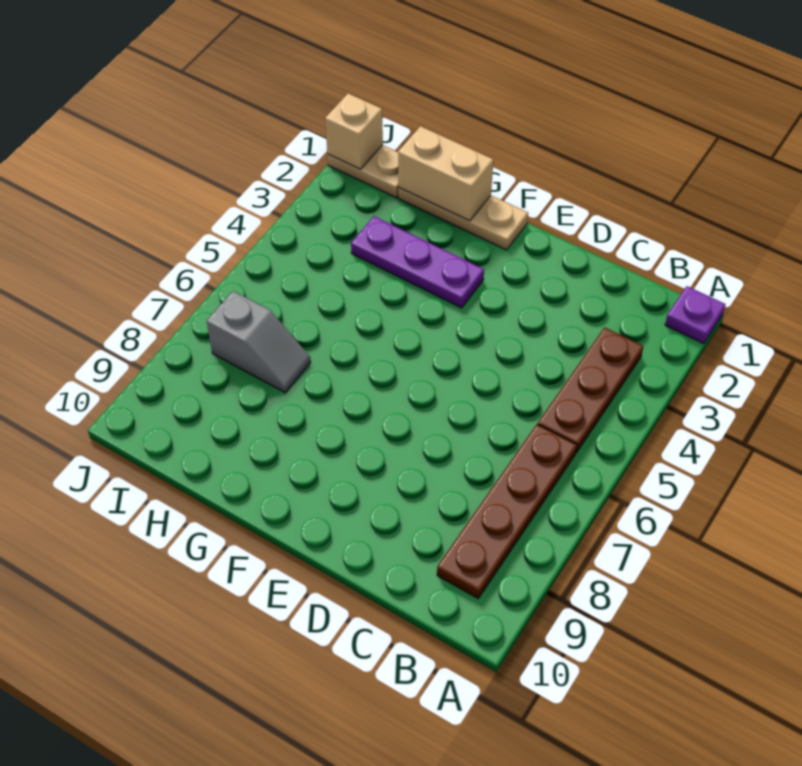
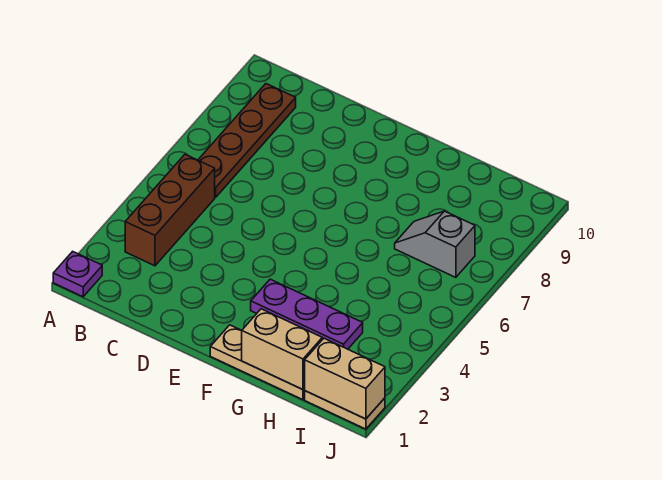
brown 1x3 plate [538,328,643,453] -> brown 1x3 brick [125,154,215,266]
tan 1x1 brick [325,93,383,169] -> tan 1x2 brick [305,338,385,419]

